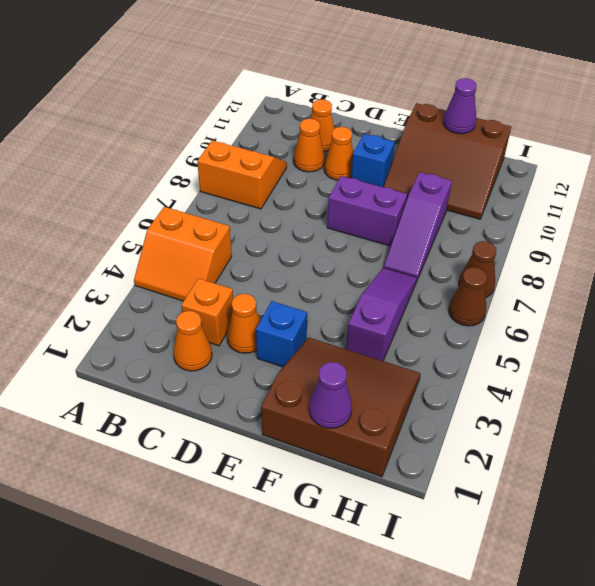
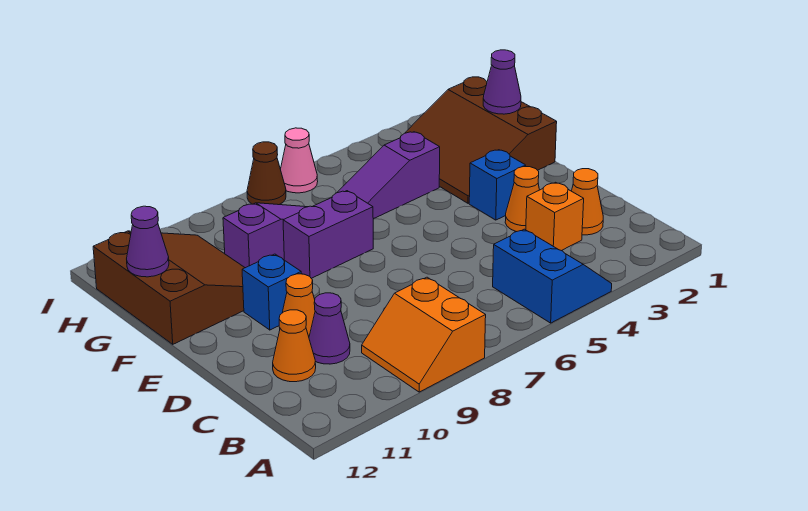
orange 2x2 slope [134,207,232,301] -> blue 2x2 slope [493,229,612,323]
orange 1x1 cone [293,119,325,172] -> purple 1x1 cone [309,293,350,364]
purple 1x2 brick [327,176,407,246] -> purple 1x2 brick turned to [283,191,373,278]
brown 1x1 cone [449,267,487,326] -> pink 1x1 cone [280,128,318,193]

